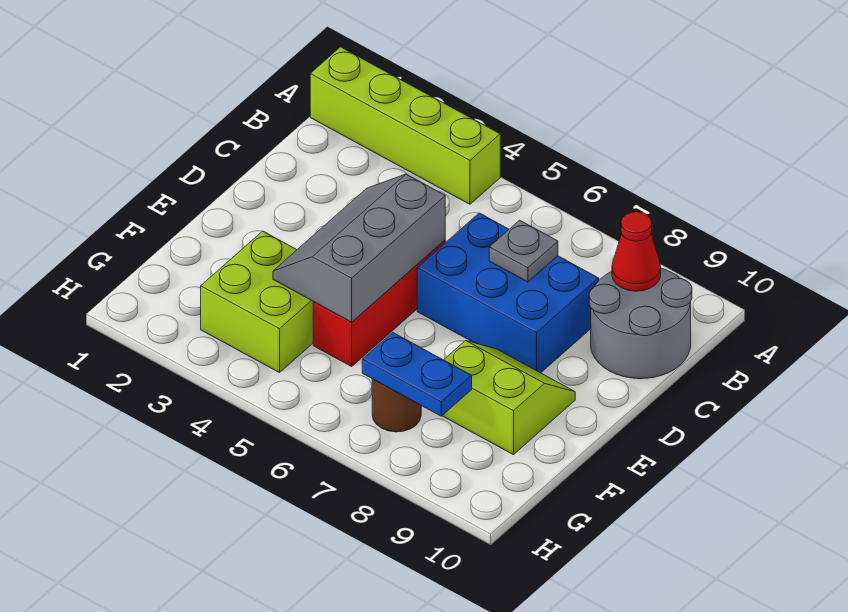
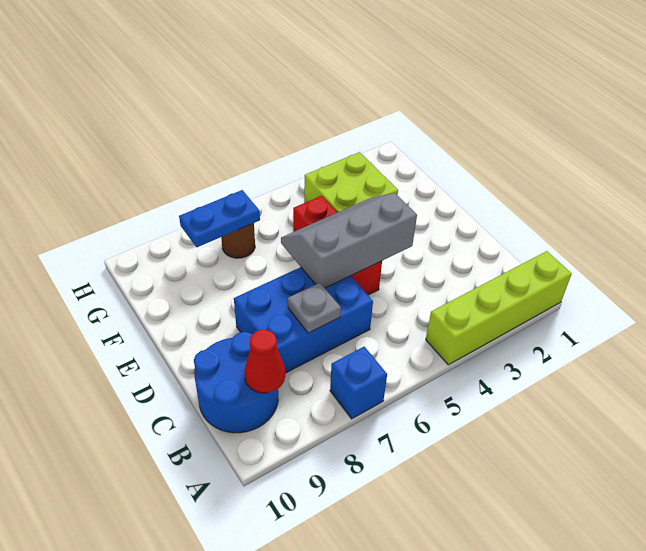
none -> blue 1x1 brick [330,347,387,419]
grey 2x2 round brick [589,268,692,379] -> blue 2x2 round brick [194,332,278,433]
grey 2x3 slope [273,174,445,322] -> grey 2x3 slope turned to [281,193,417,288]
lime 2x2 slope [442,341,575,455] -> none

